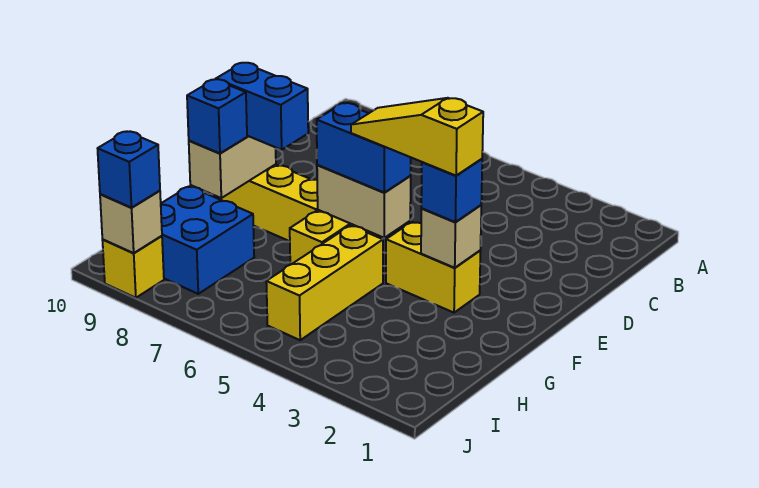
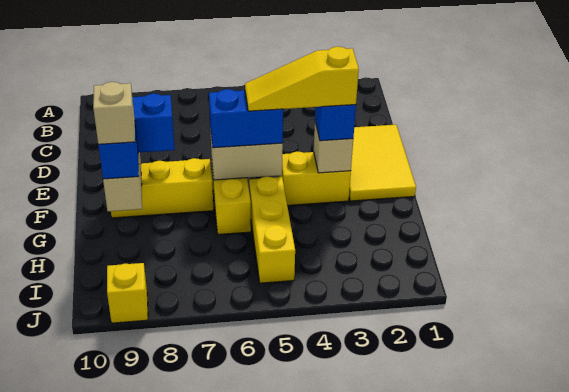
none -> yellow 2x3 tile [349,125,416,201]
blue 2x2 brick [161,186,254,294] -> none
tan 1x1 brick [100,191,162,253] -> tan 1x1 brick moved to [93,82,135,144]
blue 1x1 brick [98,131,160,208] -> none

